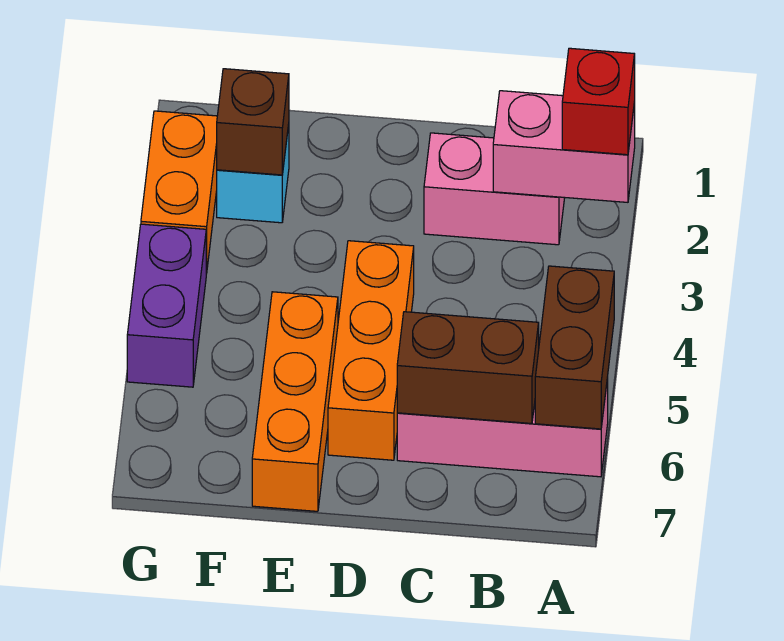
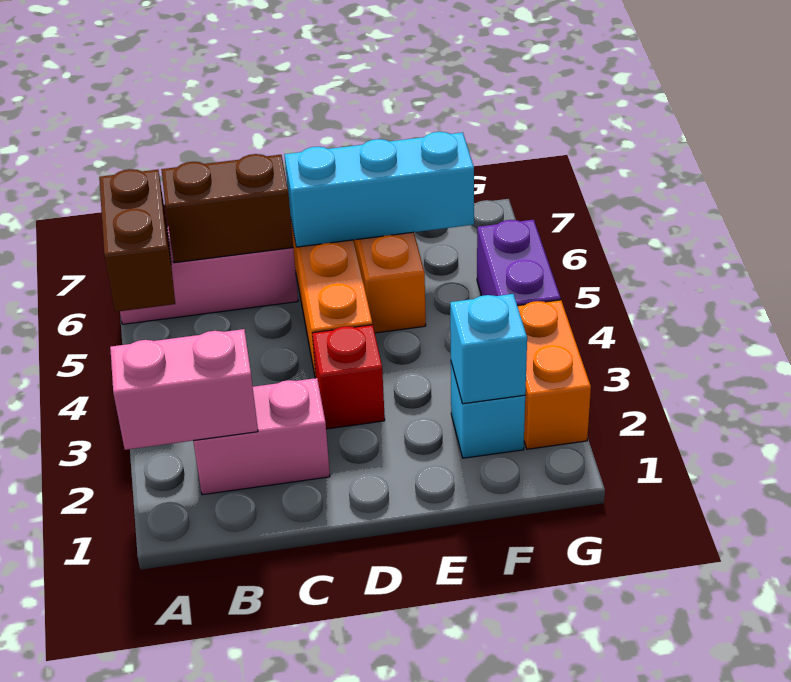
red 1x1 brick [562,48,635,155] -> red 1x1 brick moved to [312,325,385,429]
none -> cyan 1x3 brick [284,132,474,247]
brown 1x1 brick [217,69,289,175] -> cyan 1x1 brick [450,294,527,404]

